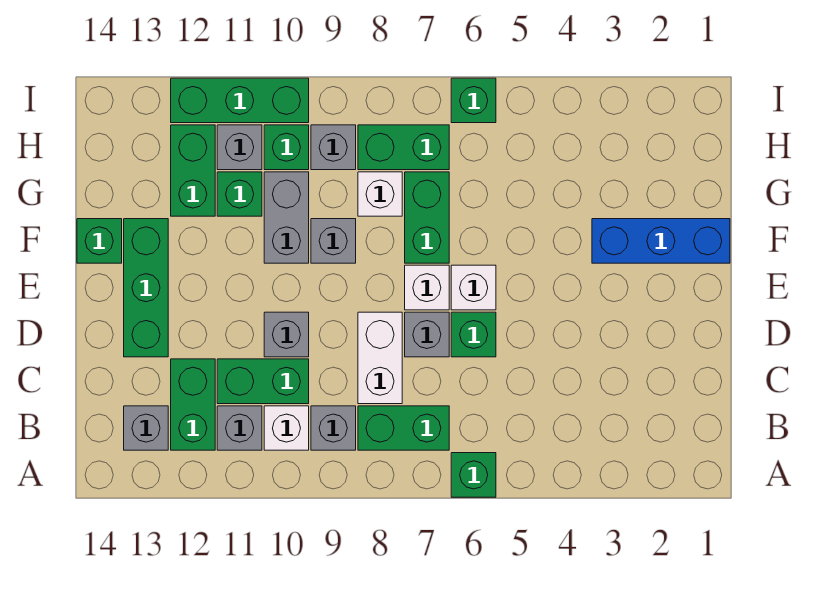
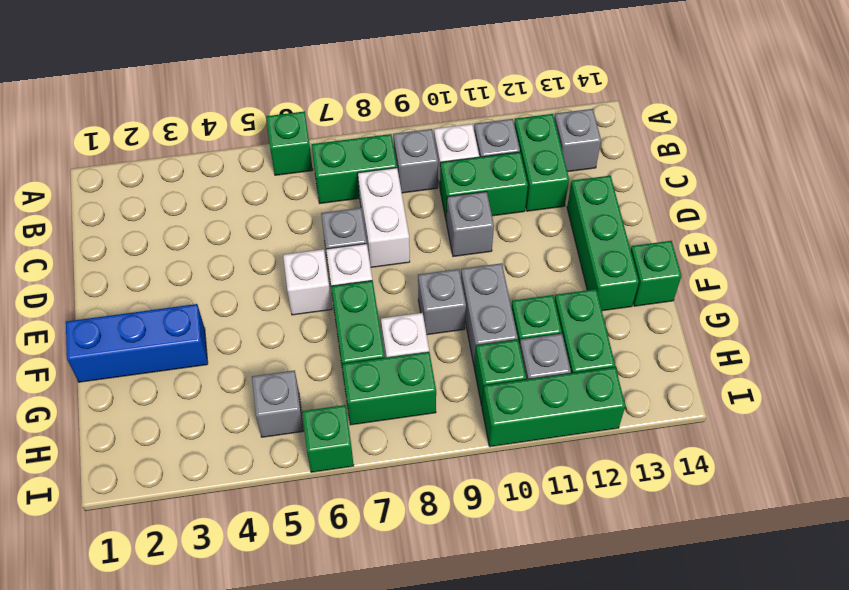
green 1x1 brick [451,312,496,357] -> none
grey 1x1 brick [311,125,356,170] -> grey 1x1 brick moved to [252,370,304,437]

